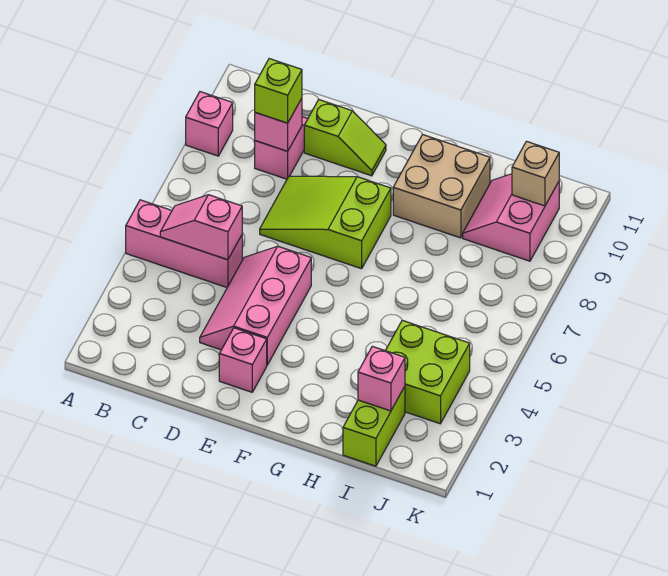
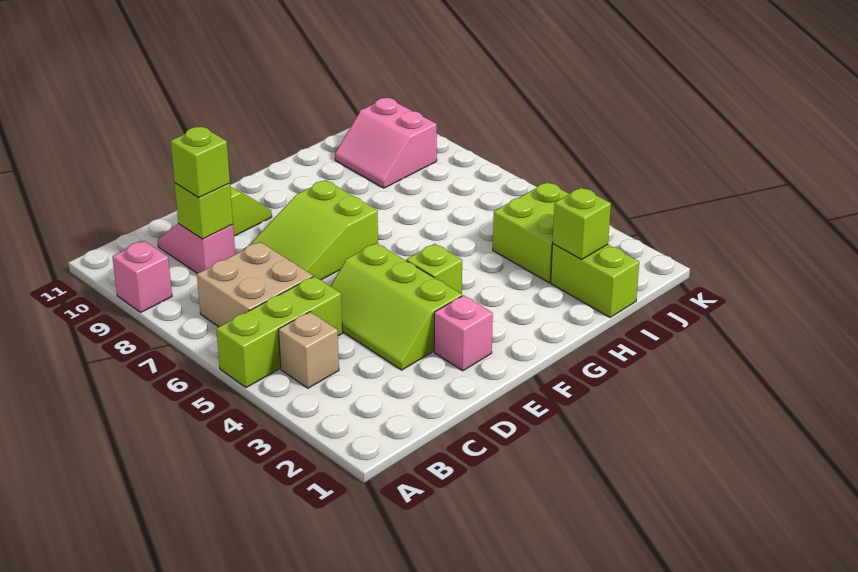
pink 1x3 brick [126,200,242,287] -> lime 1x3 brick [216,276,342,388]
pink 1x2 slope [160,195,242,260] -> none
pink 1x1 brick [255,98,302,151] -> lime 1x1 brick [175,183,233,239]
pink 2x3 slope [200,246,311,365] -> lime 2x3 slope [331,243,462,370]
none -> lime 1x1 brick [406,244,462,294]
tan 2x2 brick [393,134,490,238] -> tan 2x2 brick moved to [197,242,313,327]
pink 1x1 brick [358,346,405,411] -> lime 1x1 brick [553,188,611,260]
tan 1x1 brick [512,141,559,206] -> tan 1x1 brick moved to [278,312,339,388]

